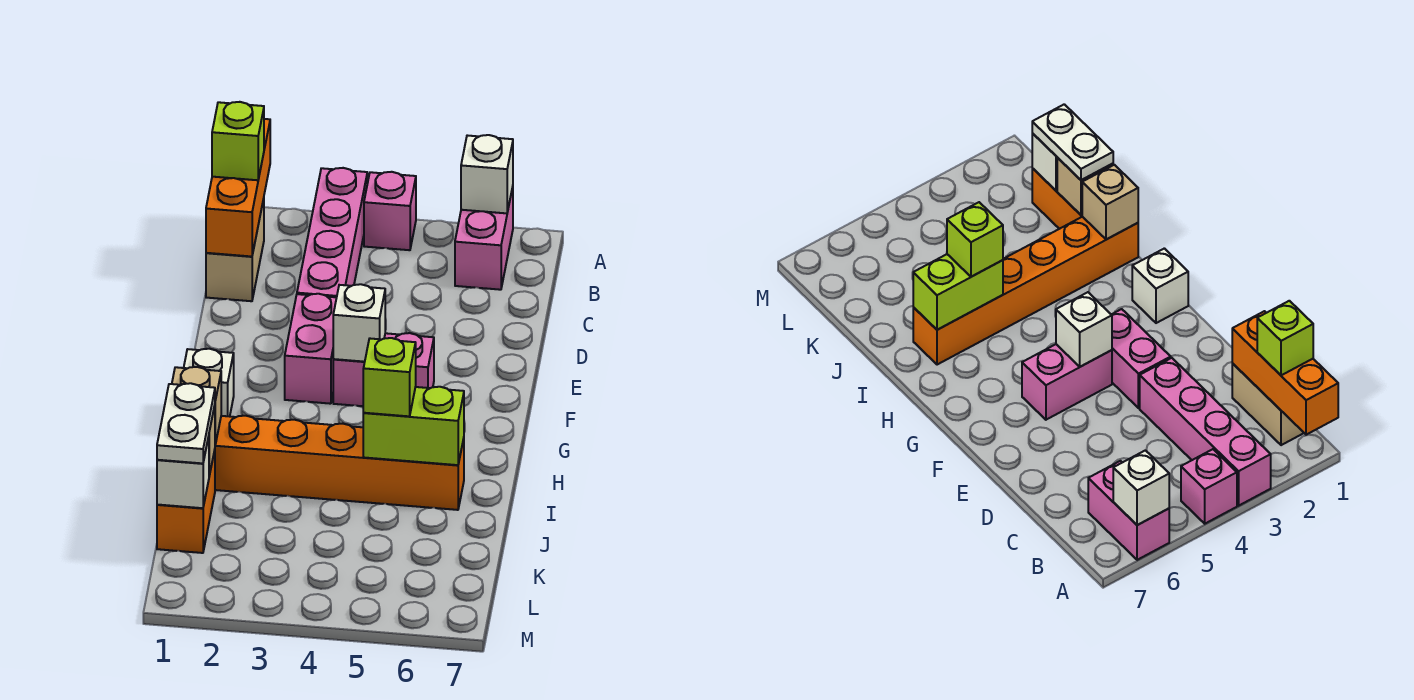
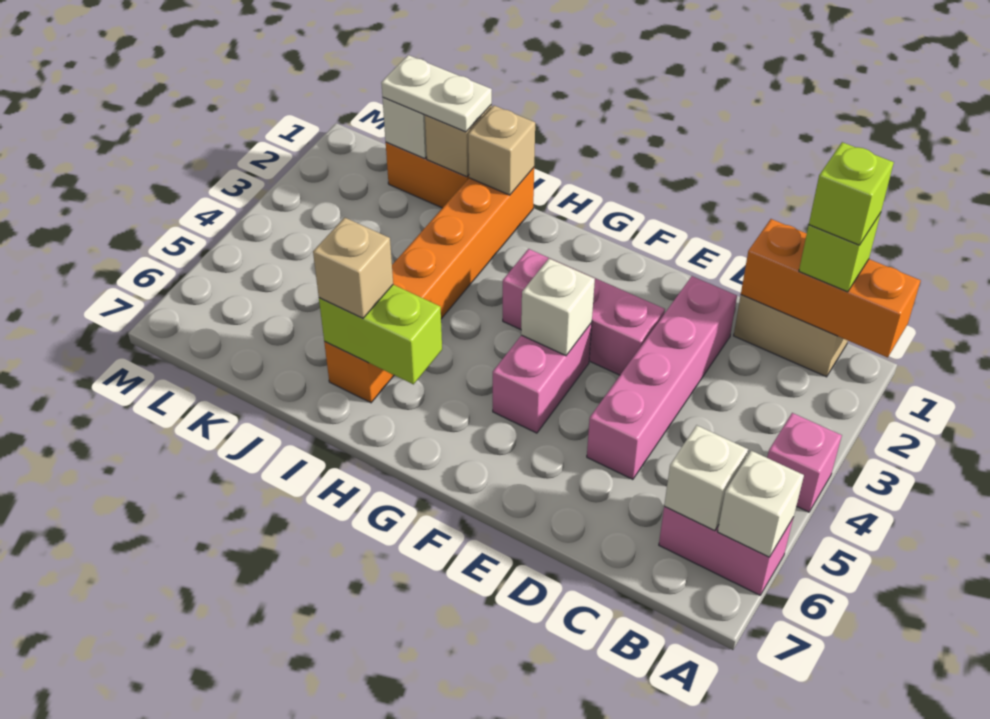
pink 1x4 brick [297,168,367,297] -> pink 1x4 brick turned to [587,276,737,479]
pink 1x2 brick [285,294,337,404] -> pink 1x3 brick [503,249,665,375]
white 1x1 brick [184,349,234,416] -> white 1x1 brick moved to [664,425,748,531]
lime 1x2 brick [363,387,464,465] -> lime 1x2 brick turned to [319,285,442,384]
lime 1x1 brick [363,338,416,416] -> lime 1x1 brick moved to [809,142,894,245]
none -> tan 1x1 brick [313,218,393,318]

